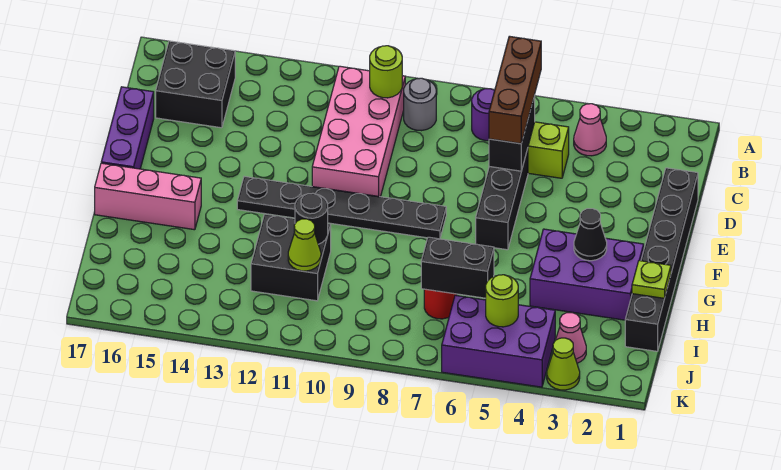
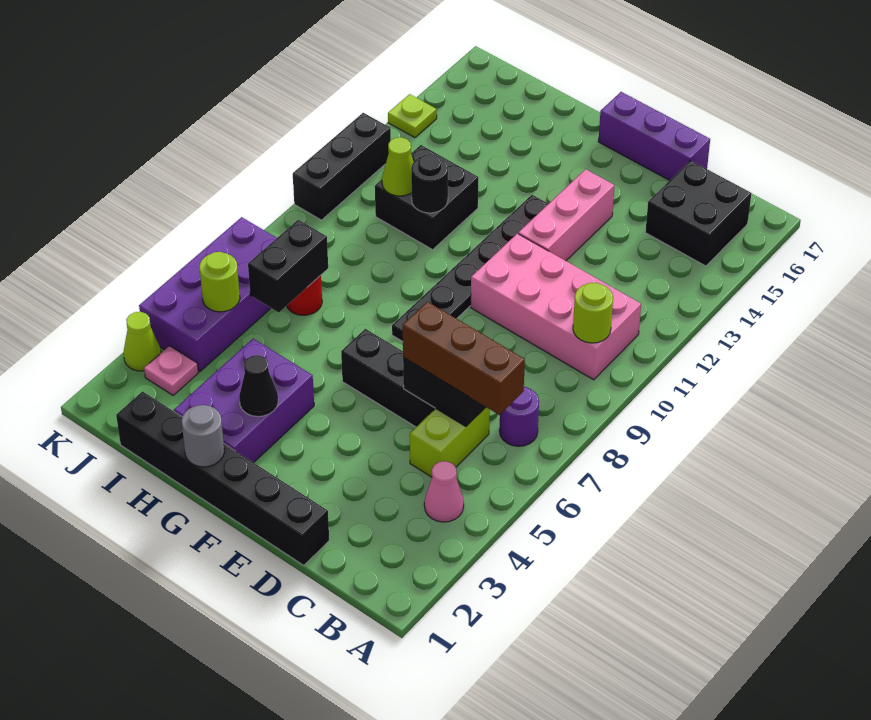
grey 1x1 round brick [404,78,436,131] -> grey 1x1 round brick moved to [182,405,224,467]
pink 1x3 brick [95,163,201,230] -> pink 1x3 brick moved to [518,169,615,261]
lime 1x1 plate [632,261,671,298] -> lime 1x1 plate moved to [388,94,437,138]
pink 1x1 cone [556,313,586,363] -> pink 1x1 plate [144,346,198,395]
purple 2x3 brick [442,295,555,387] -> purple 2x4 brick [139,217,277,372]
none -> black 1x3 brick [293,113,391,220]

